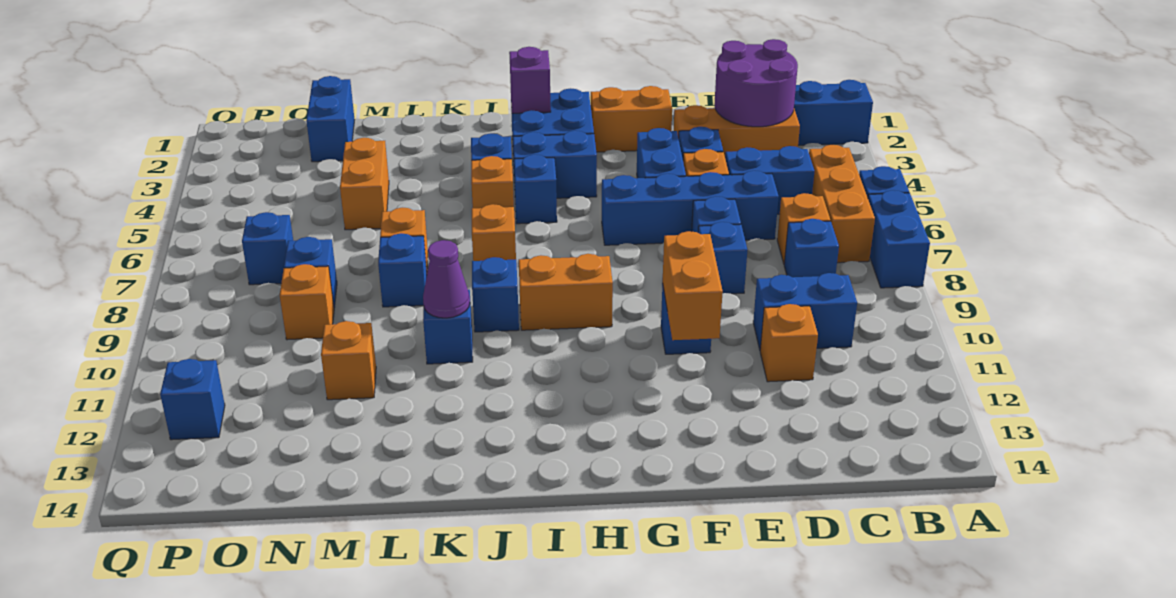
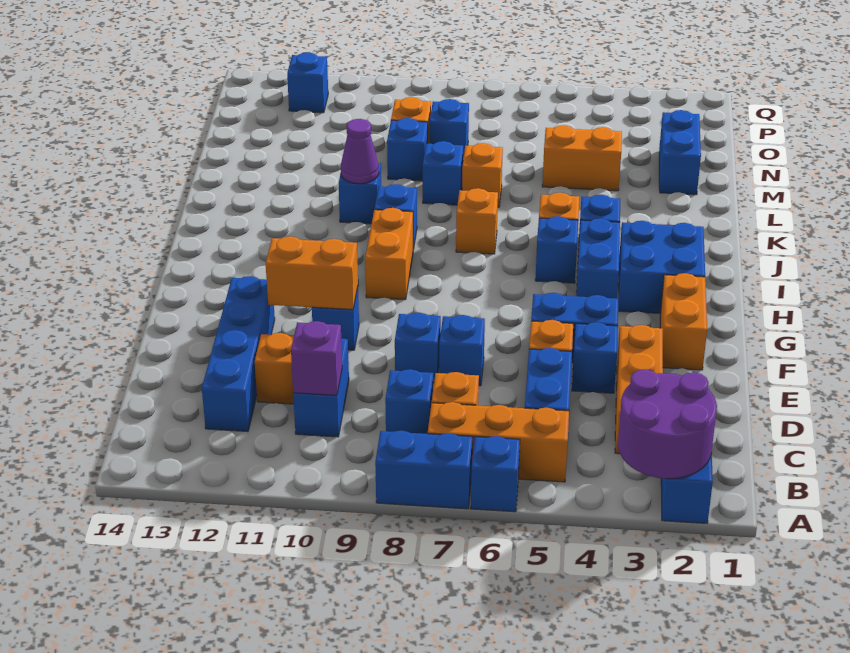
purple 2x2 round brick [714,39,798,127] -> purple 2x2 round brick moved to [618,370,717,479]
blue 1x4 brick [602,171,779,245] -> blue 1x4 brick moved to [202,276,275,432]
purple 1x1 brick [509,47,551,113] -> purple 1x1 brick moved to [291,321,342,395]
orange 1x1 brick [321,321,376,400] -> none
blue 1x2 brick [306,76,355,162] -> blue 1x2 brick turned to [659,110,701,195]
blue 1x1 brick [242,212,293,285] -> blue 1x1 brick moved to [387,118,428,181]

